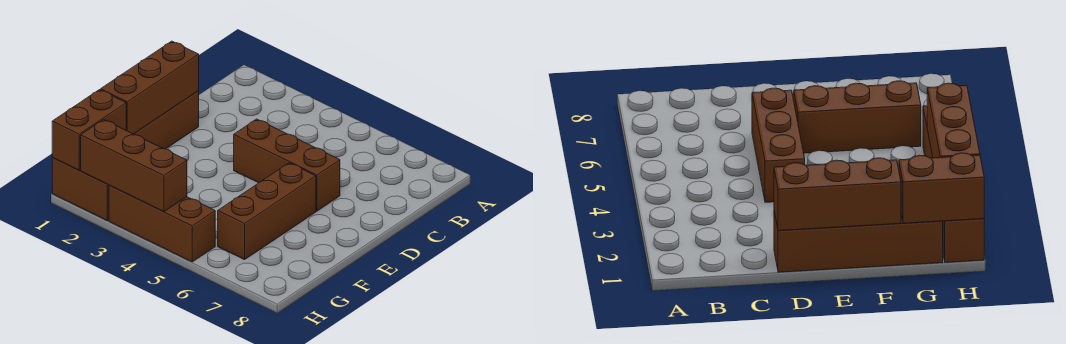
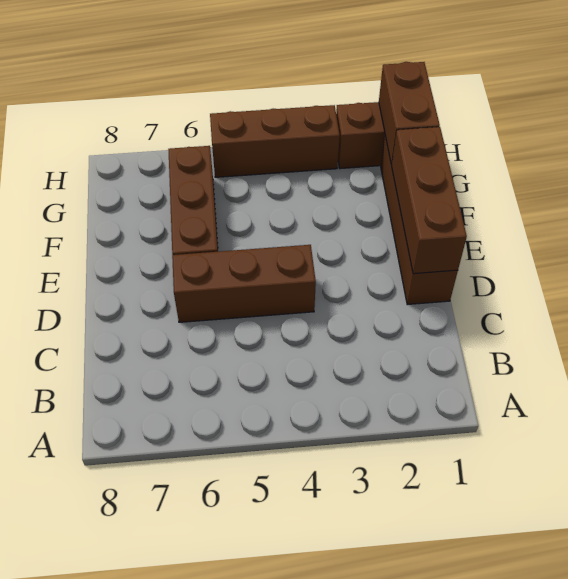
brown 1x3 brick [81,120,187,212] -> none

